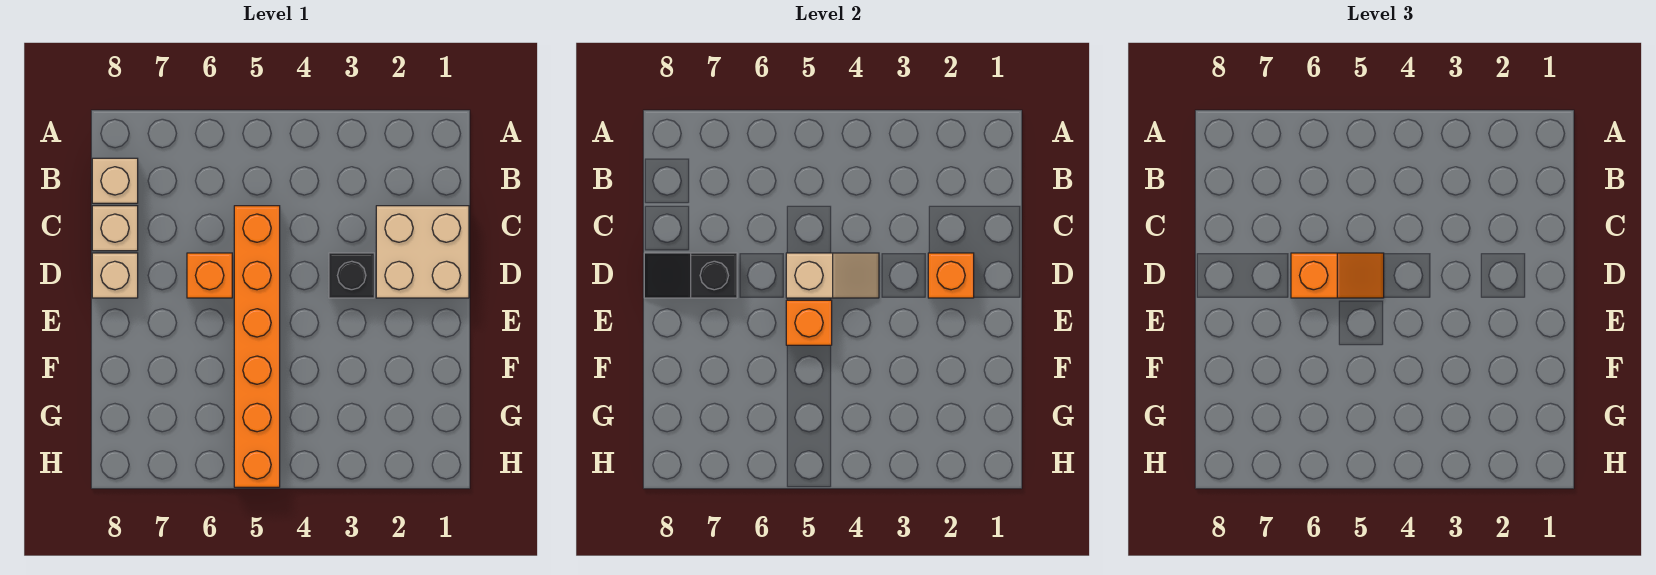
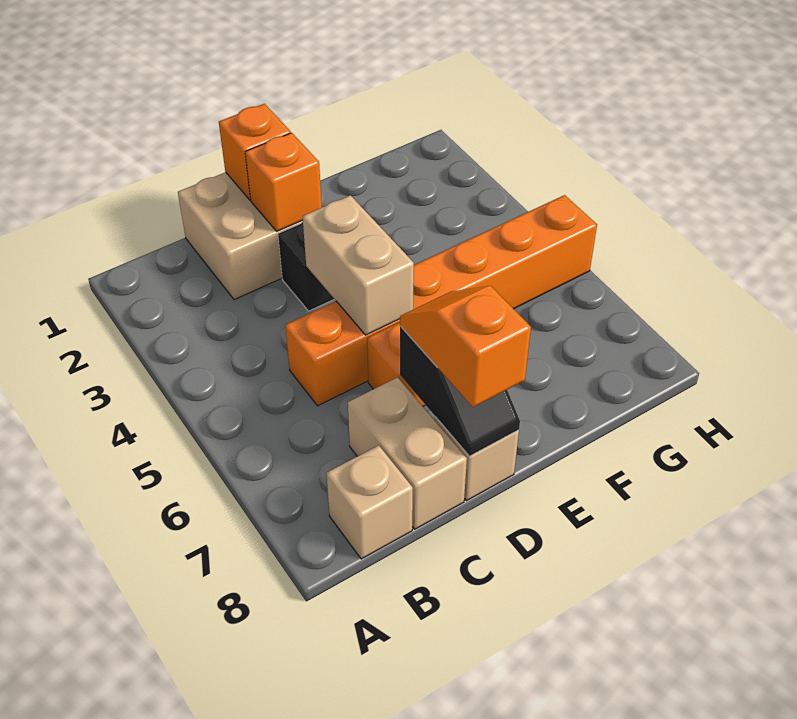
tan 1x1 brick [92,206,138,251] -> tan 1x2 brick [348,377,467,529]
tan 1x2 slope [786,253,879,298] -> tan 1x2 brick [302,195,414,335]
orange 1x2 slope [1291,253,1384,298] -> orange 1x2 slope moved to [400,286,531,407]
orange 1x1 brick [786,300,832,345] -> orange 1x1 brick moved to [219,104,291,200]

